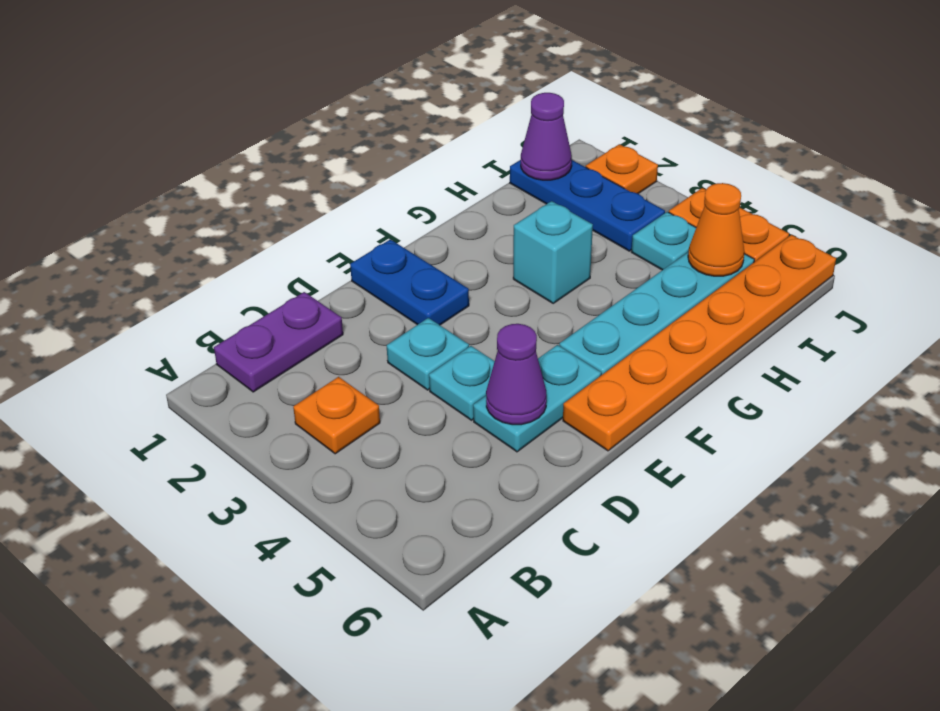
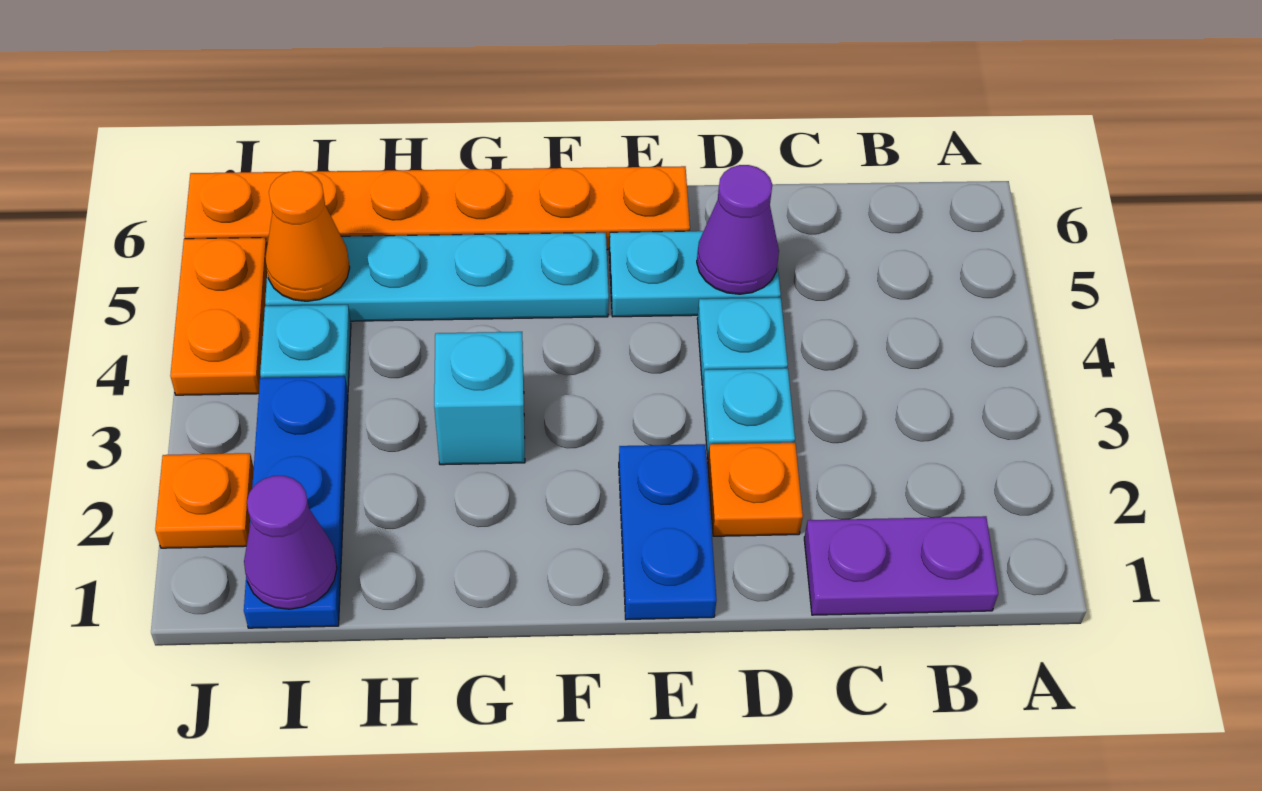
orange 1x1 plate [293,377,380,454] -> orange 1x1 plate moved to [708,443,803,536]

